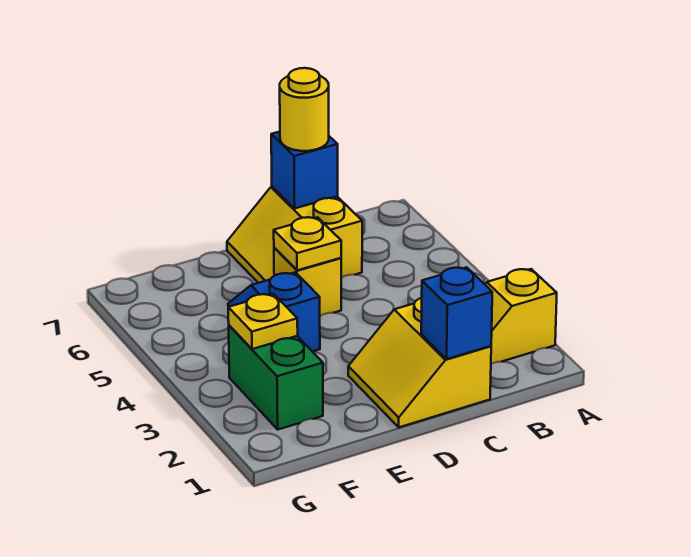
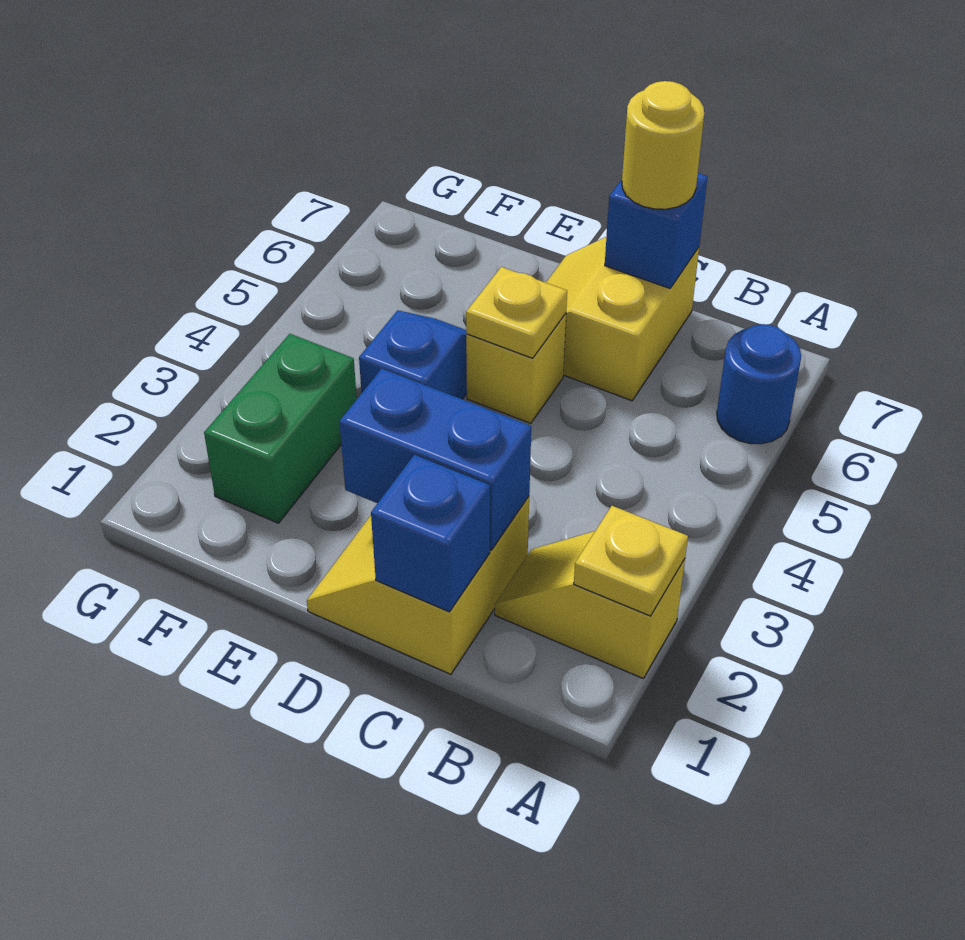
none -> blue 1x1 round brick [717,324,801,444]
none -> blue 1x2 brick [339,369,531,550]
yellow 1x1 plate [228,294,298,349] -> yellow 1x1 plate moved to [574,506,688,616]

